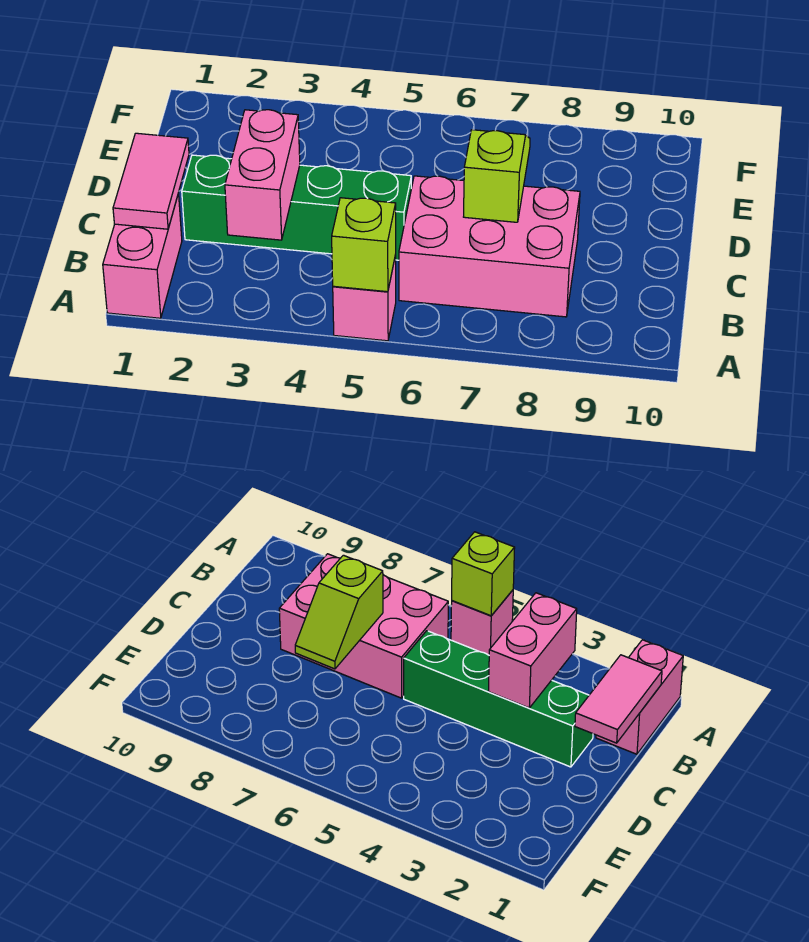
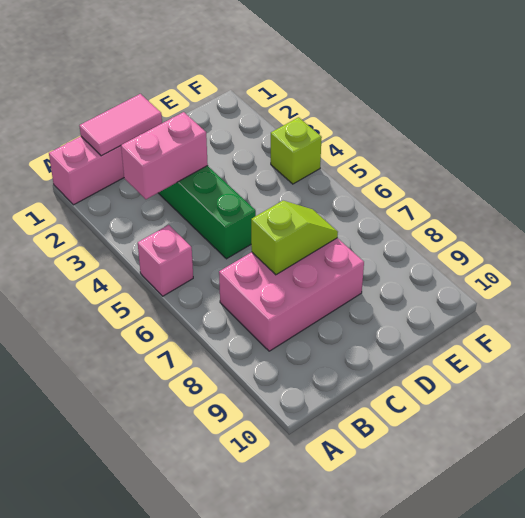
lime 1x1 brick [332,198,396,292] -> lime 1x1 brick moved to [271,117,322,184]
pink 2x3 brick [399,176,580,317] -> pink 2x3 brick turned to [219,238,364,351]

